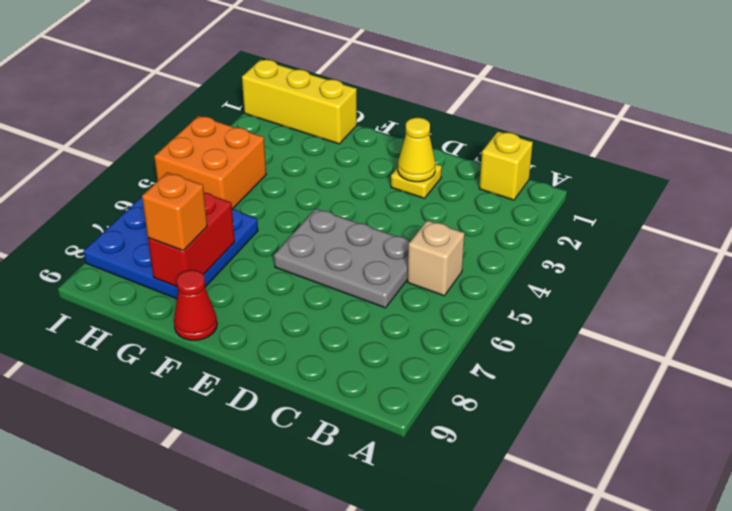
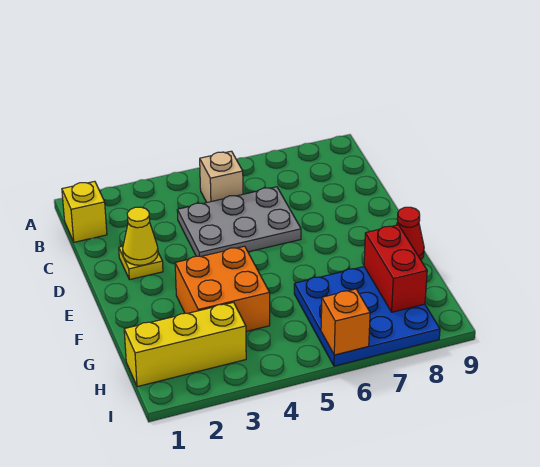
grey 2x3 plate [274,209,410,308] -> grey 2x3 plate turned to [177,187,301,256]
yellow 1x3 brick [242,60,357,144] -> yellow 1x3 brick turned to [124,302,246,387]
red 1x2 brick [148,192,235,287] -> red 1x2 brick turned to [364,225,427,312]
orange 1x1 brick [142,172,207,251] -> orange 1x1 brick moved to [321,289,370,355]
orange 2x2 brick [154,116,266,209] -> orange 2x2 brick moved to [175,246,270,331]

